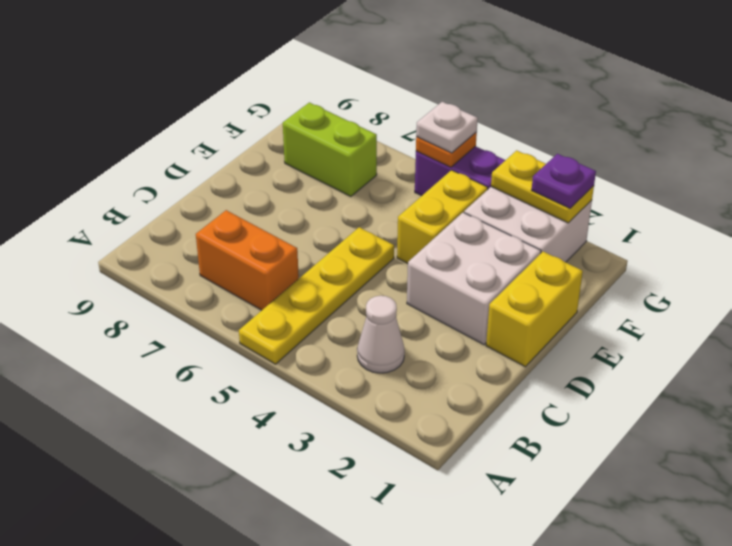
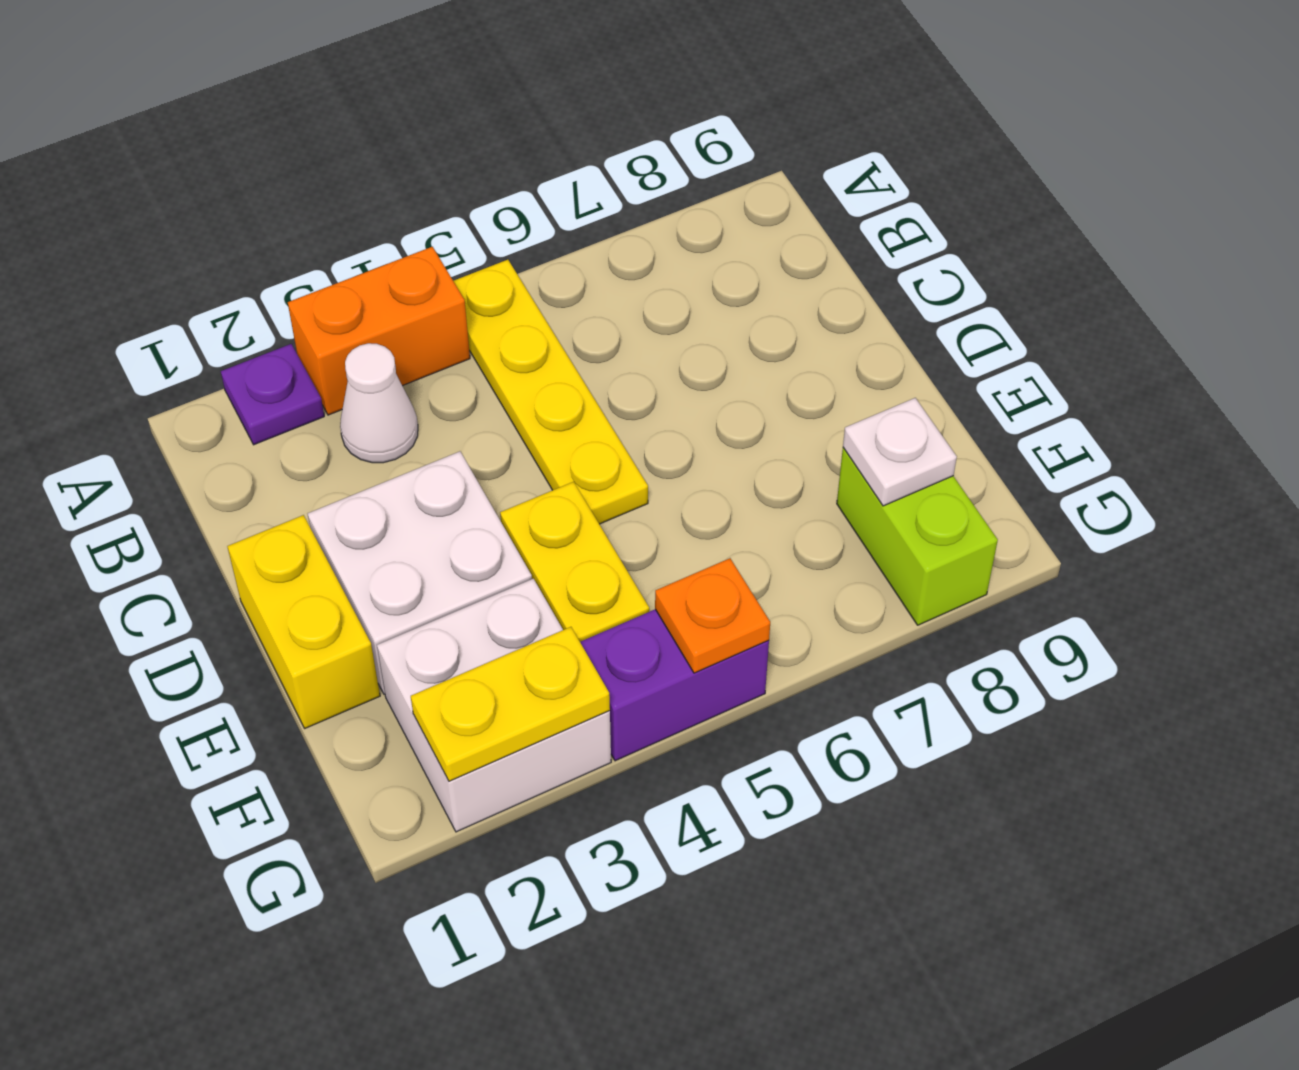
orange 1x2 brick [196,210,299,310] -> orange 1x2 brick moved to [288,247,470,415]
lime 1x2 brick [283,102,377,197] -> lime 1x2 brick turned to [837,448,998,625]
purple 1x1 plate [532,154,596,209] -> purple 1x1 plate moved to [221,344,324,445]
white 1x1 plate [416,102,478,153] -> white 1x1 plate moved to [843,398,957,506]

